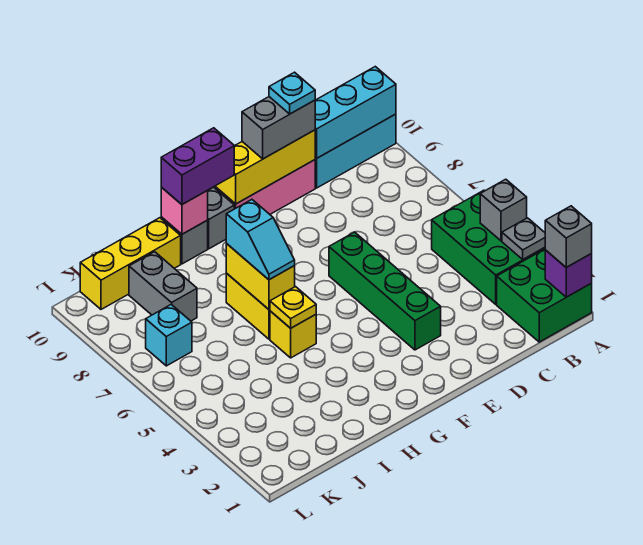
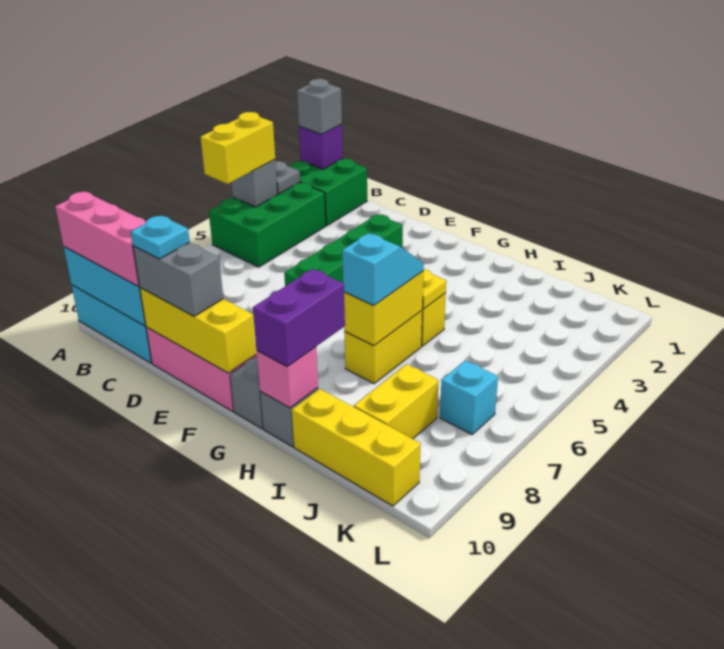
none -> yellow 1x2 brick [201,112,275,184]
none -> pink 1x3 brick [55,192,146,286]
purple 1x2 brick [161,128,234,204] -> purple 1x2 brick turned to [253,269,345,367]
grey 1x2 brick [129,252,197,321] -> yellow 1x2 brick [354,364,439,439]

